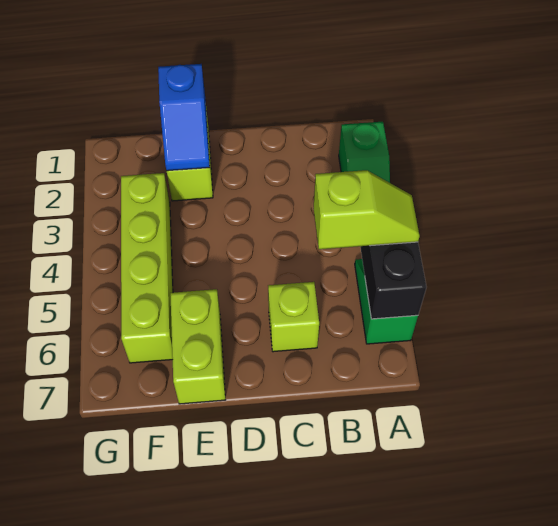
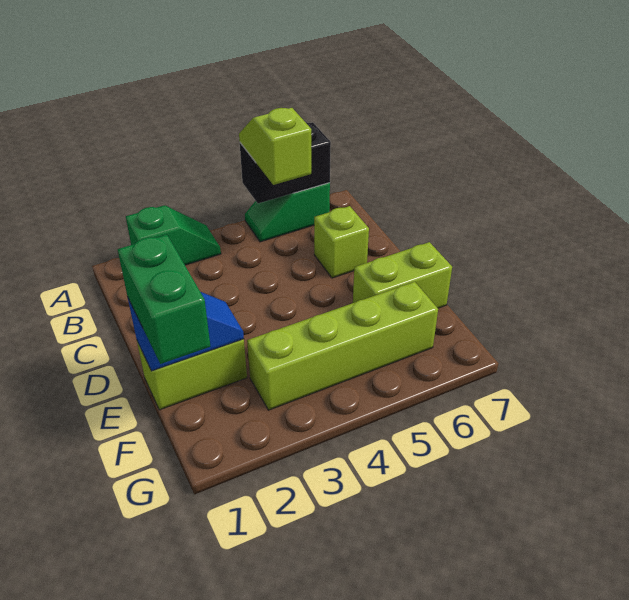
none -> green 1x2 brick [117,235,210,364]

